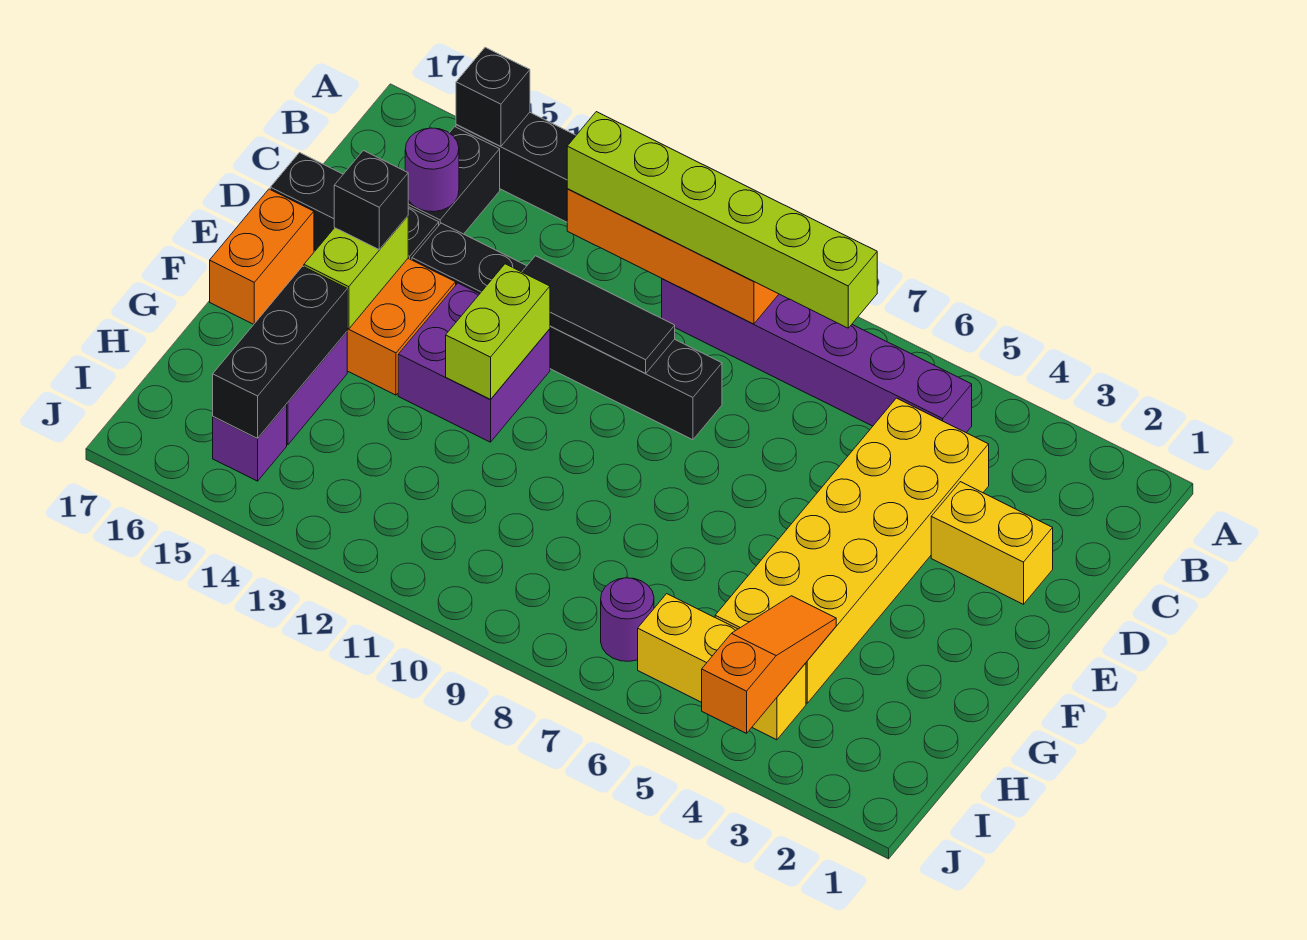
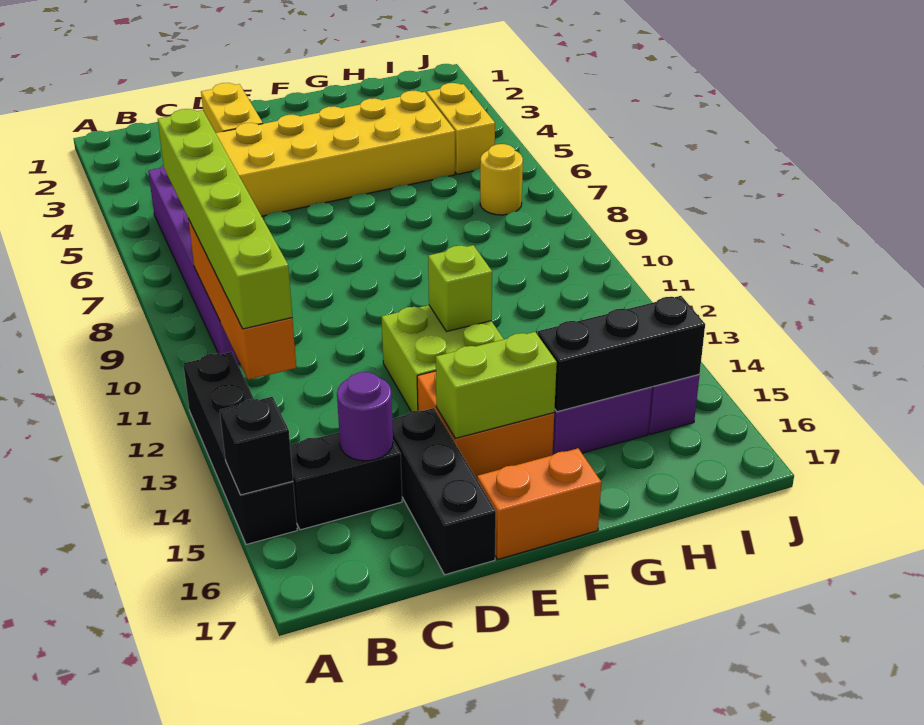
black 1x6 brick [412,223,722,440] -> none
black 1x3 tile [522,256,675,374] -> none
purple 2x2 brick [398,283,550,442] -> lime 2x2 brick [382,305,504,412]
lime 1x2 brick [446,264,550,399] -> lime 1x1 brick [428,245,492,332]
black 1x1 brick [334,151,408,250] -> none
orange 1x3 slope [702,596,836,733] -> none
yellow 1x3 brick [638,594,806,740] -> yellow 1x2 brick [427,83,495,174]
purple 1x1 round brick [601,578,654,661] -> yellow 1x1 round brick [480,144,523,215]

